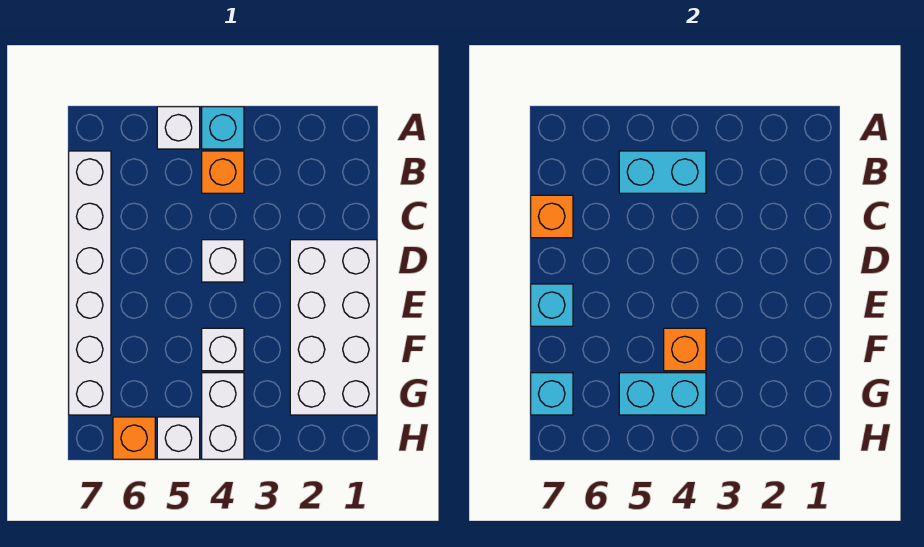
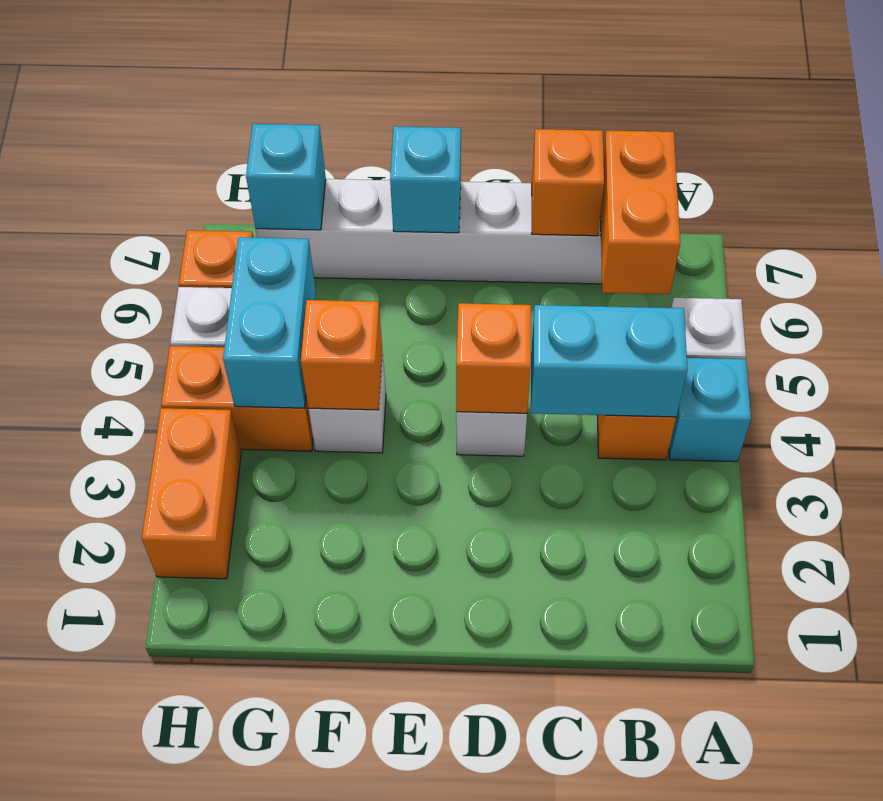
cyan 1x2 brick [619,151,706,193] -> cyan 1x2 brick turned to [531,305,688,417]
none -> orange 1x2 brick [600,130,680,294]
white 2x4 brick [290,240,377,415] -> none
none -> orange 1x1 brick [456,303,531,413]
white 1x2 brick [202,373,244,459] -> orange 1x2 brick [161,346,313,451]
none -> orange 1x2 brick [142,408,241,579]

